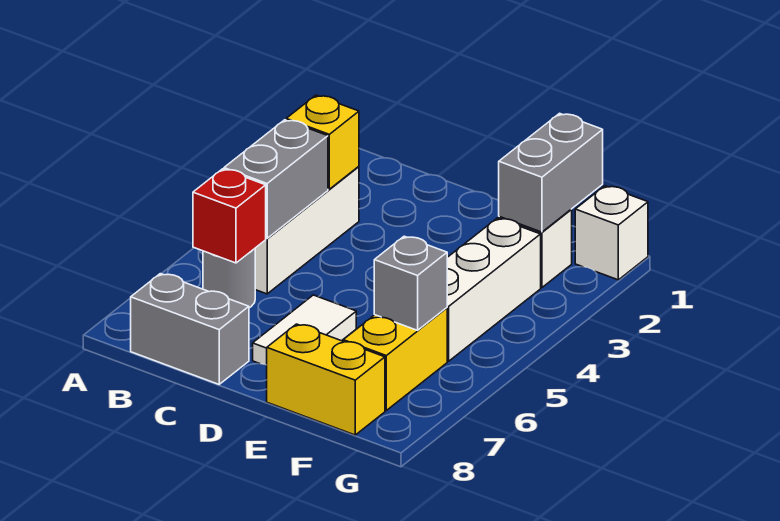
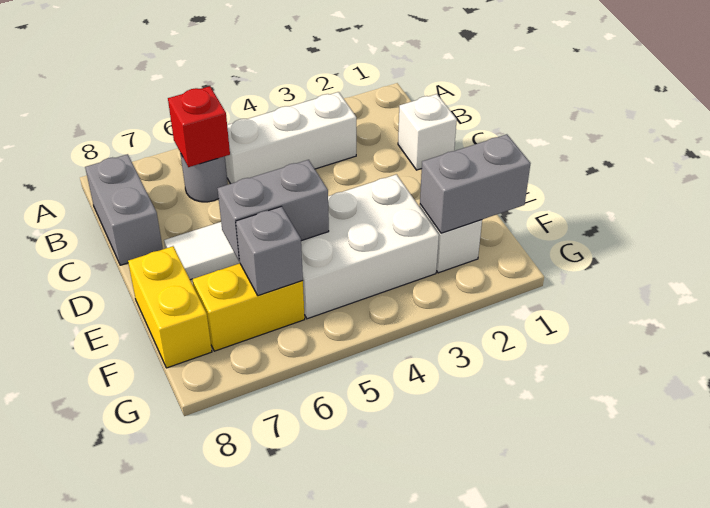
yellow 1x1 brick [286,95,359,189] -> none
grey 1x2 brick [224,120,328,238] -> grey 1x2 brick moved to [217,160,329,261]
white 1x3 brick [447,218,541,361] -> white 2x3 brick [301,174,439,319]
white 1x1 brick [575,186,648,280] -> white 1x1 brick moved to [398,94,457,170]

